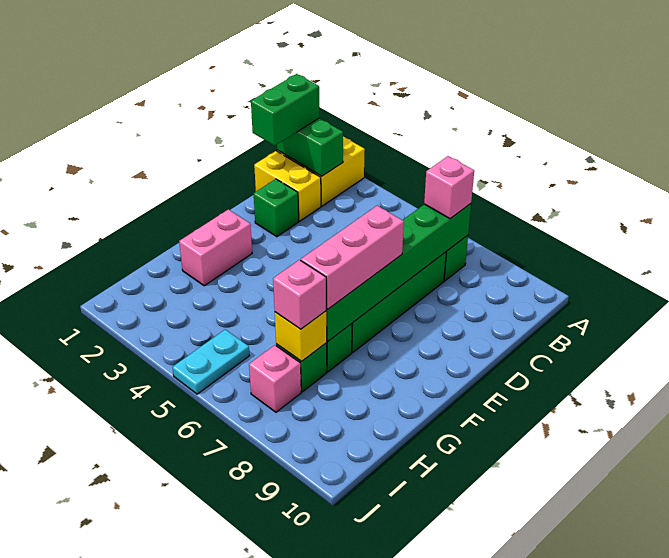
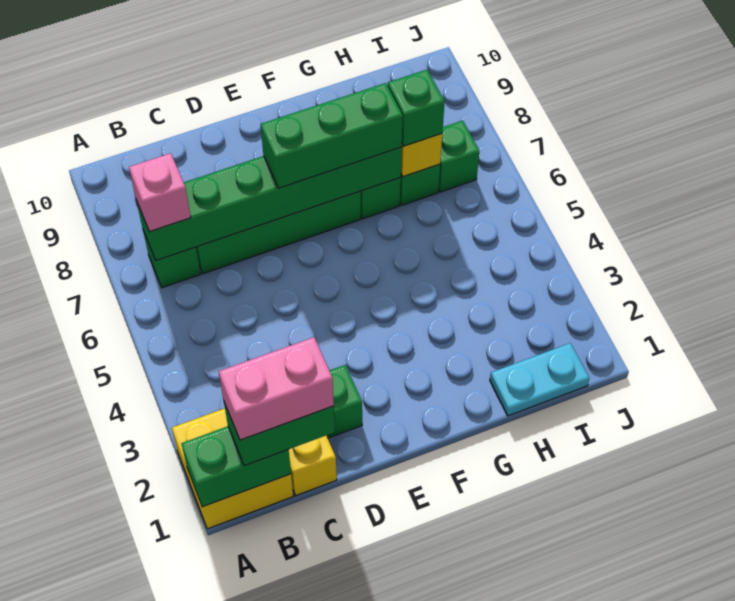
green 1x2 brick [277,118,343,176] -> green 1x2 brick turned to [181,426,291,507]
pink 1x3 brick [301,206,404,309] -> green 1x3 brick [261,83,403,188]
pink 1x2 brick [179,210,252,286] -> pink 1x2 brick moved to [219,337,334,440]
pink 1x1 brick [273,260,326,329] -> green 1x1 brick [388,69,445,146]
cyan 1x2 plate [172,330,250,394] -> cyan 1x2 plate moved to [490,343,589,416]
pink 1x1 brick [249,345,301,412] -> green 1x1 brick [439,121,479,192]

